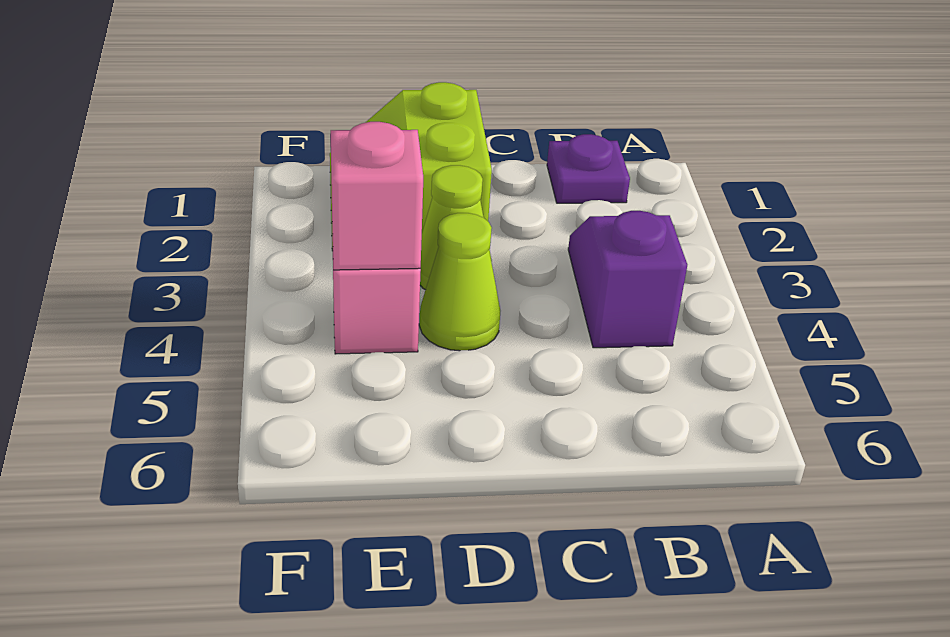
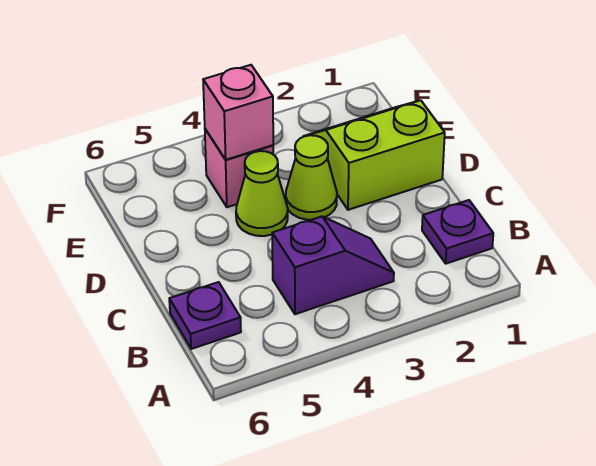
none -> purple 1x1 plate [169,282,241,349]

